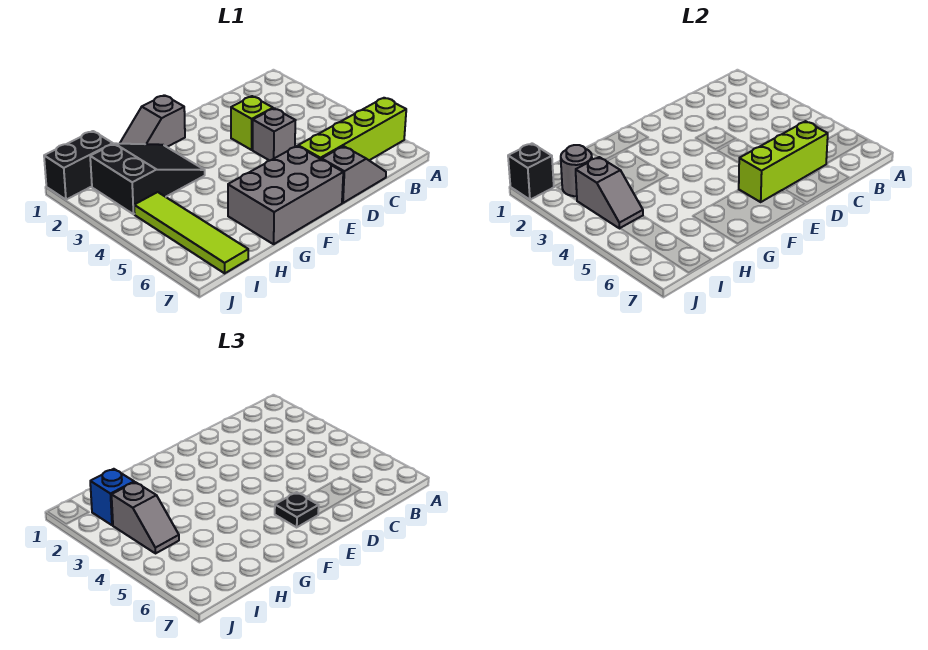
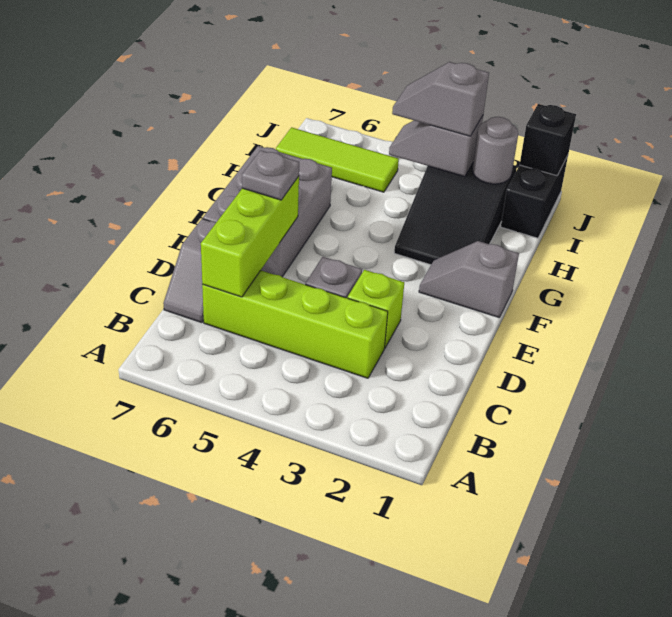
lime 1x4 brick [298,98,406,160] -> lime 1x4 brick turned to [202,270,388,378]
black 1x1 plate [275,492,319,527] -> grey 1x1 plate [242,150,299,200]
grey 1x2 slope [120,95,185,147] -> grey 1x2 slope turned to [419,241,519,317]
blue 1x1 brick [90,469,134,525] -> none
lime 1x4 tile [134,192,248,273] -> lime 1x3 tile [276,127,399,192]

